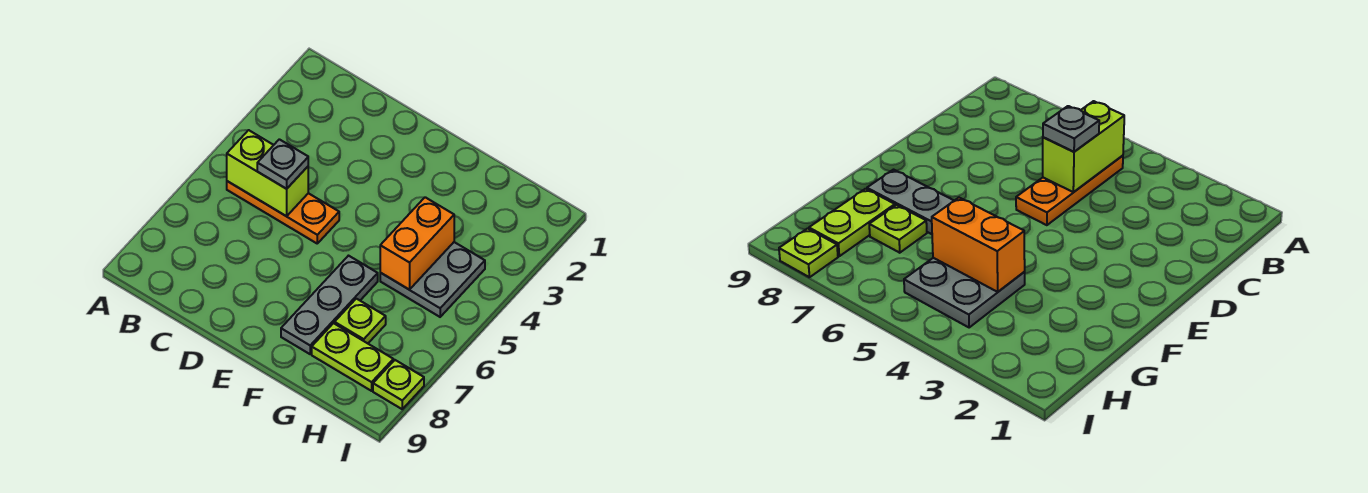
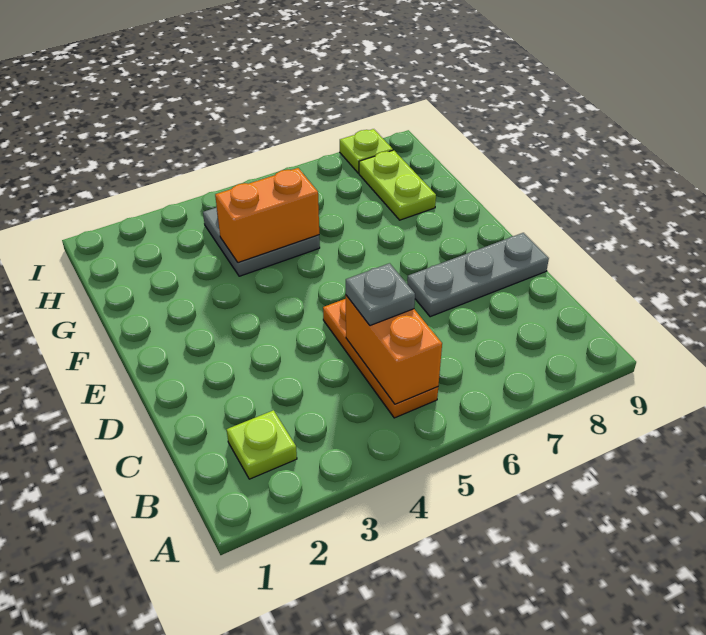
lime 1x2 brick [227,130,308,216] -> orange 1x2 brick [346,295,442,404]
grey 1x3 plate [281,256,378,354] -> grey 1x3 plate moved to [407,233,549,317]
lime 1x1 plate [335,299,386,343] -> lime 1x1 plate moved to [227,410,297,479]

